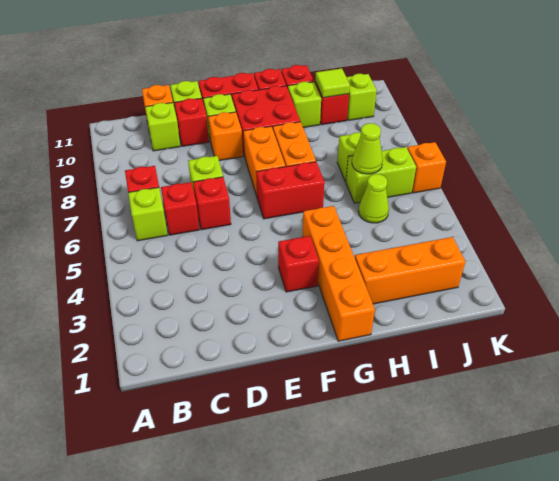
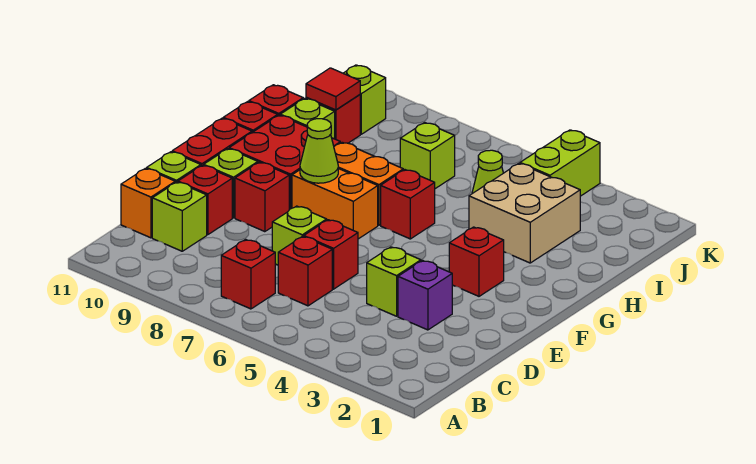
lime 1x1 brick [128,187,168,241] -> lime 1x1 brick moved to [367,247,421,316]
none -> purple 1x1 brick [398,261,452,330]
orange 1x1 brick [208,112,243,161] -> red 1x1 brick [235,162,289,232]
red 1x2 brick [256,162,325,219] -> red 1x1 brick [381,170,435,239]
orange 1x4 brick [302,206,375,341] -> none
orange 1x3 brick [355,237,465,304] -> none
none -> tan 2x2 brick [469,163,580,263]
lime 1x2 brick [346,147,416,203] -> lime 1x2 brick moved to [520,130,600,196]
lime 1x1 cone [352,123,383,174] -> lime 1x1 cone moved to [300,119,338,183]
lime 1x1 tile [315,68,350,98] -> red 1x1 tile [306,68,360,110]
orange 1x1 brick [407,142,446,193] -> none

